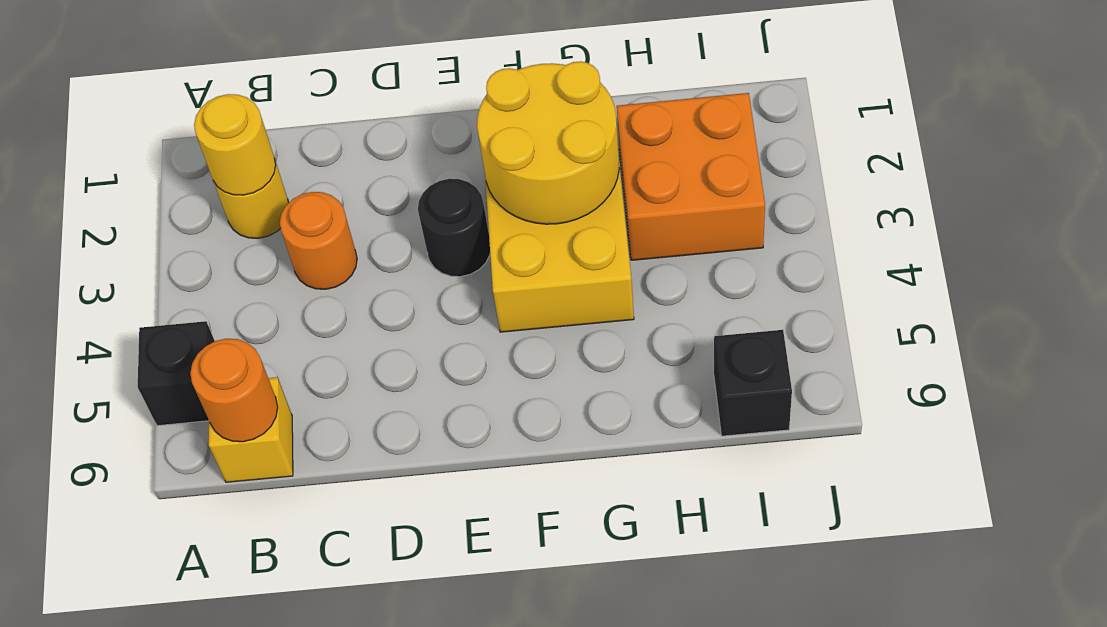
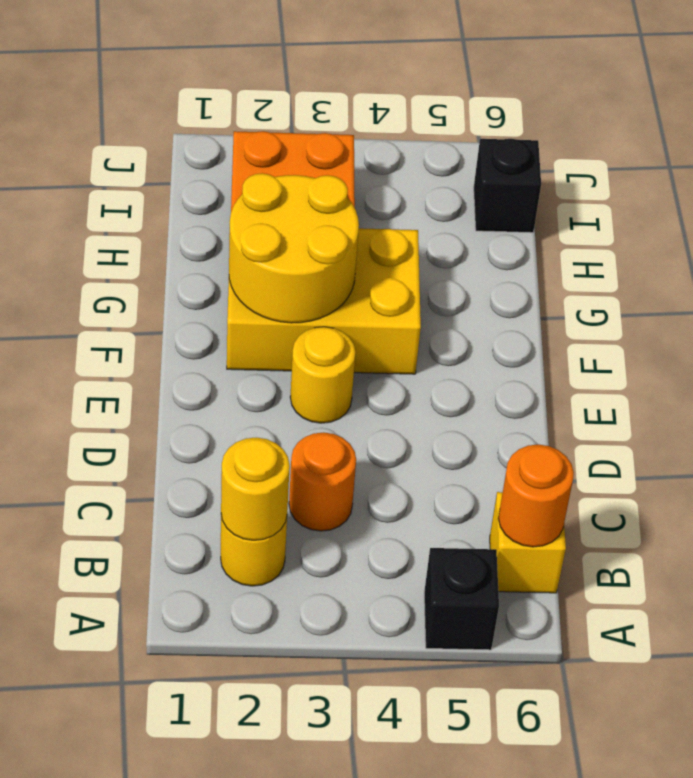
black 1x1 round brick [418,179,490,277] -> yellow 1x1 round brick [290,327,355,423]

